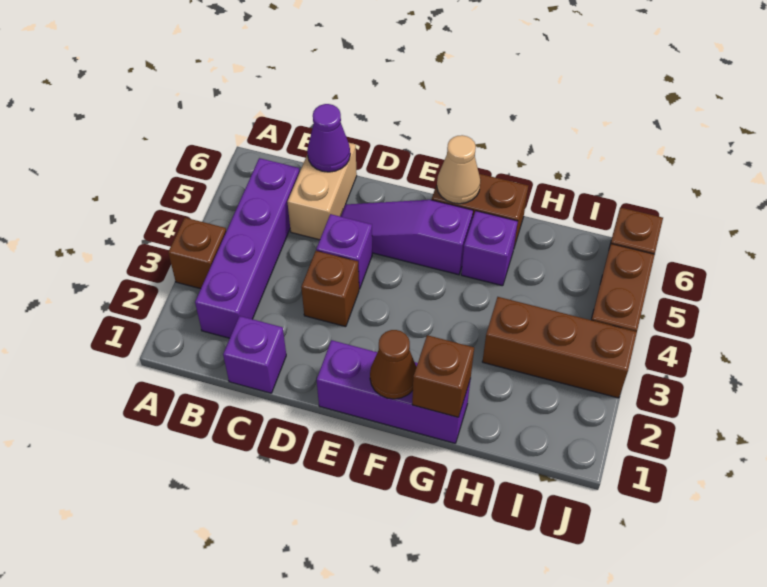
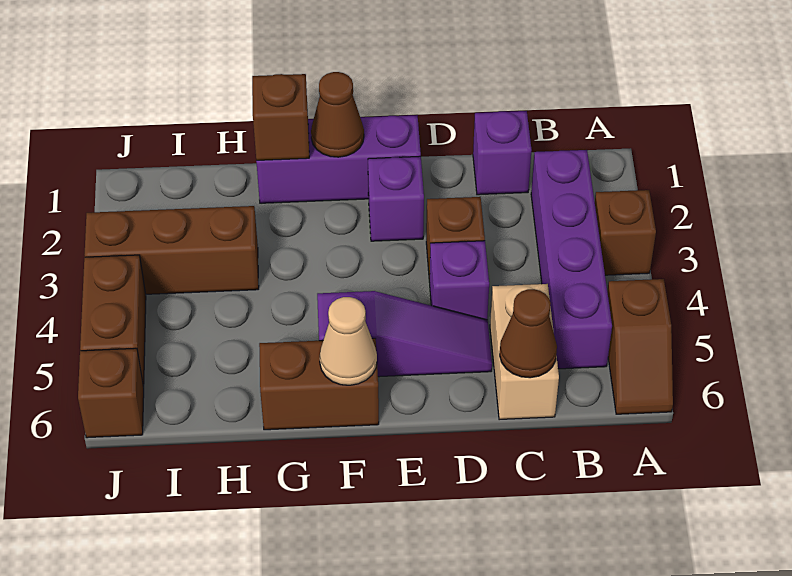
none -> brown 1x2 slope [607,279,673,414]
purple 1x1 cone [307,104,350,172] -> brown 1x1 cone [500,289,557,378]
purple 1x1 brick [461,211,518,286] -> purple 1x1 brick moved to [368,156,424,241]

